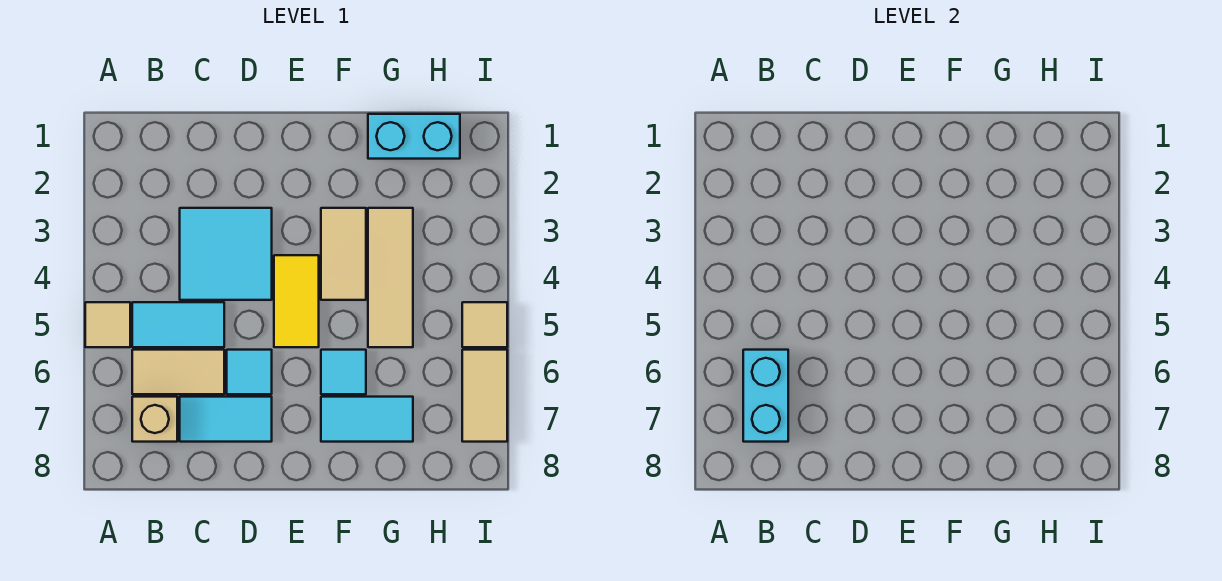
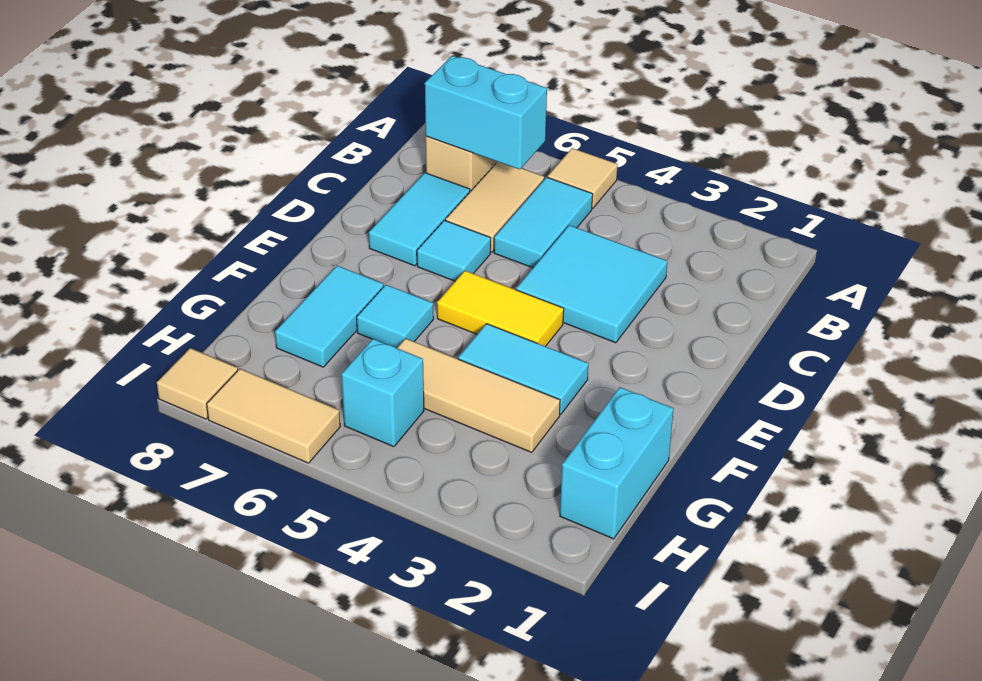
tan 1x2 tile [321,208,366,300] -> cyan 1x2 tile [458,324,588,415]
none -> cyan 1x1 brick [342,339,424,447]
tan 1x1 tile [462,302,507,347] -> tan 1x1 tile moved to [157,348,238,419]

